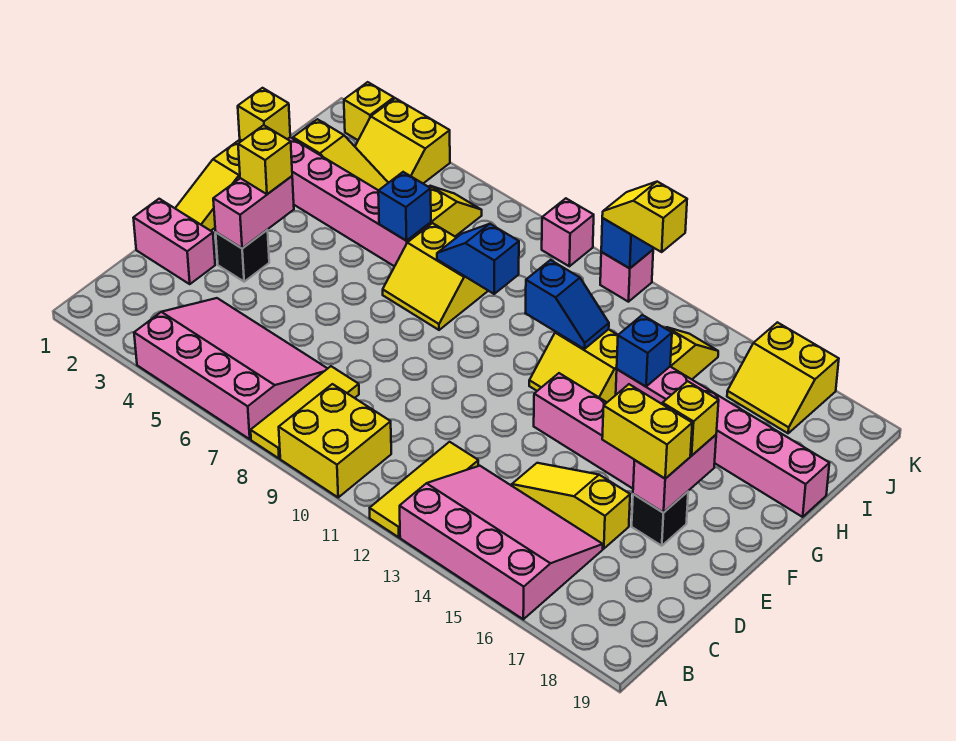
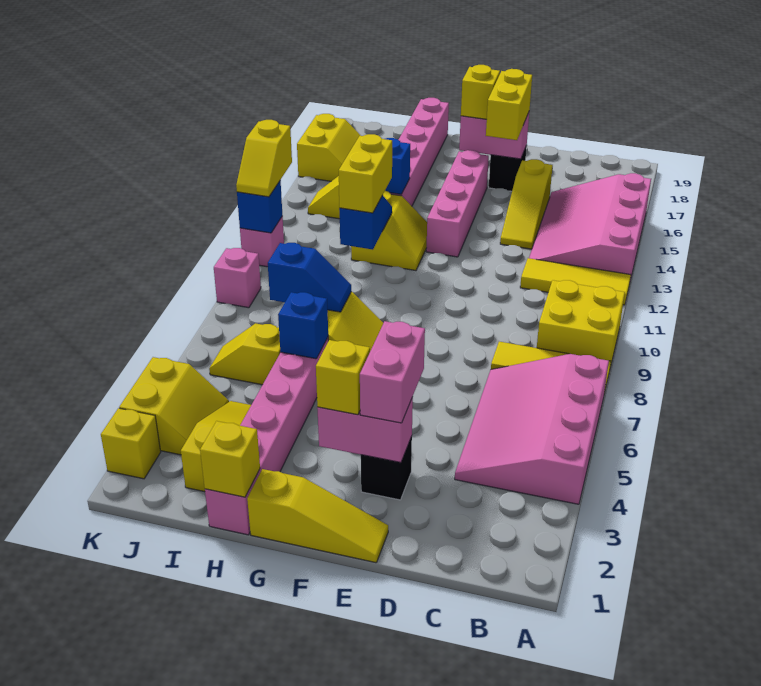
pink 1x2 brick [134,199,215,284] -> pink 1x2 brick moved to [360,321,425,423]
blue 1x2 slope [437,224,519,294] -> blue 1x2 slope turned to [268,243,351,312]
none -> yellow 1x2 brick [339,134,392,213]

